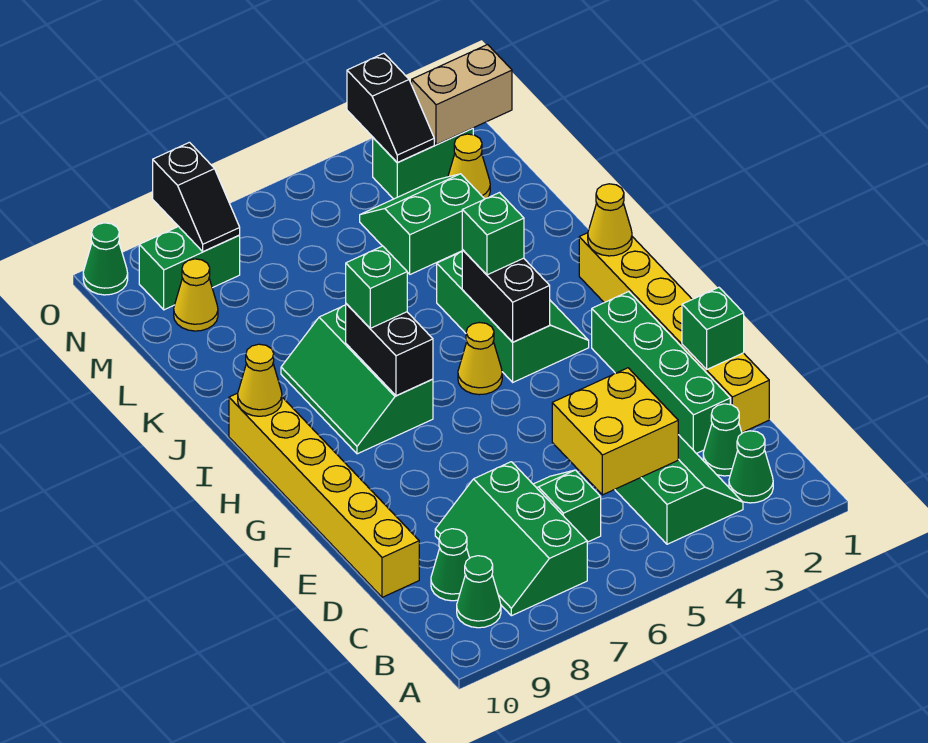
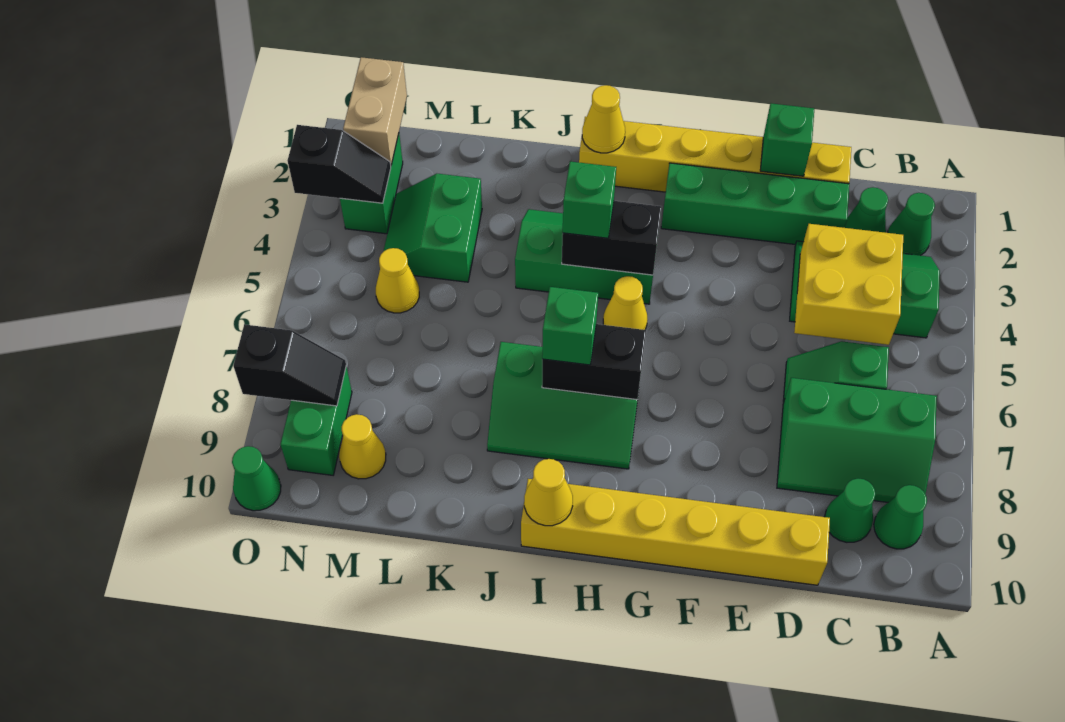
yellow 1x1 cone [448,134,490,199] -> yellow 1x1 cone moved to [376,248,419,313]

